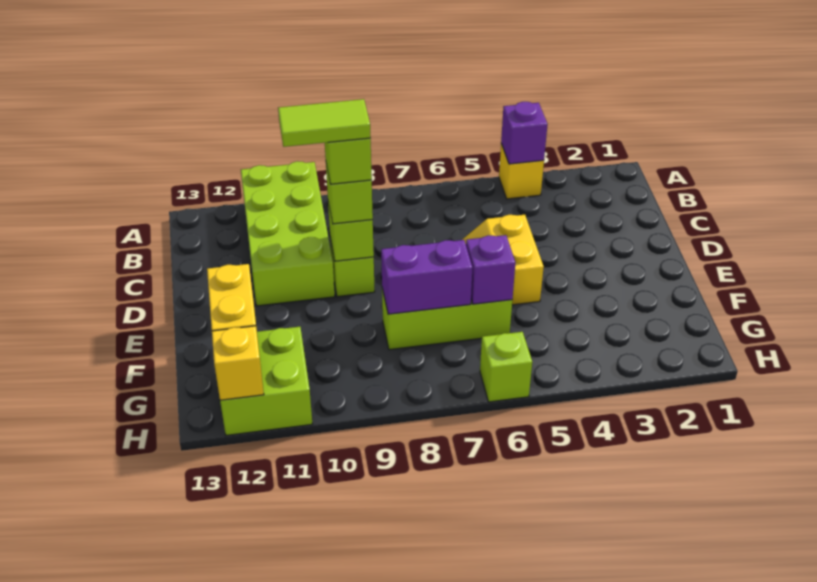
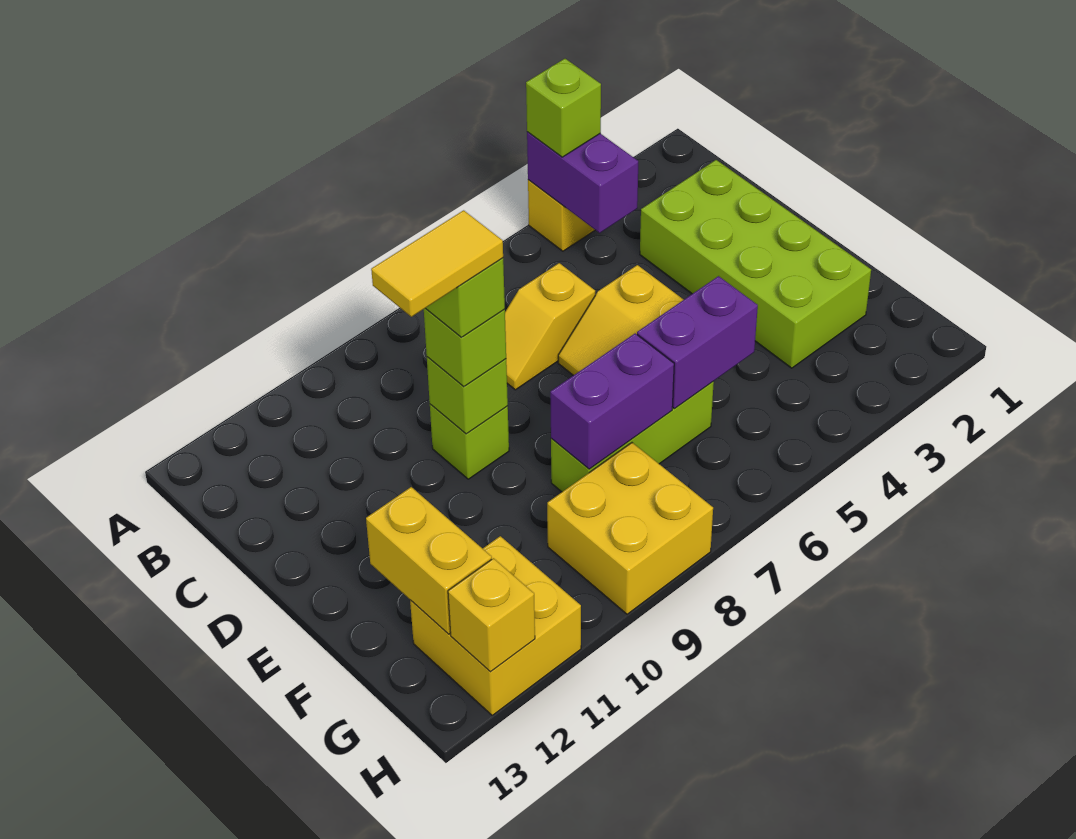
purple 1x1 brick [501,102,548,164] -> purple 1x2 brick [527,132,638,233]
lime 2x4 brick [241,161,335,306] -> lime 2x4 brick moved to [640,160,871,368]
none -> yellow 1x2 slope [505,263,595,390]
lime 1x2 tile [278,99,371,147] -> yellow 1x2 tile [371,210,503,317]
purple 1x1 brick [466,235,515,304] -> purple 1x2 brick [637,276,758,409]
none -> yellow 2x2 brick [547,443,713,614]
lime 2x2 brick [220,327,312,435] -> yellow 2x2 brick [410,536,581,715]
lime 1x1 brick [480,332,532,402] -> lime 1x1 brick moved to [526,59,601,157]

